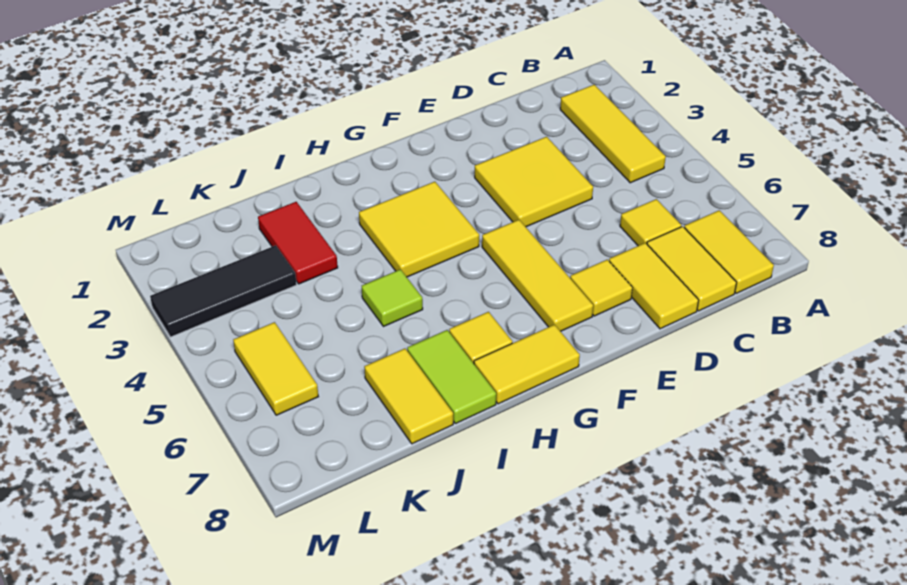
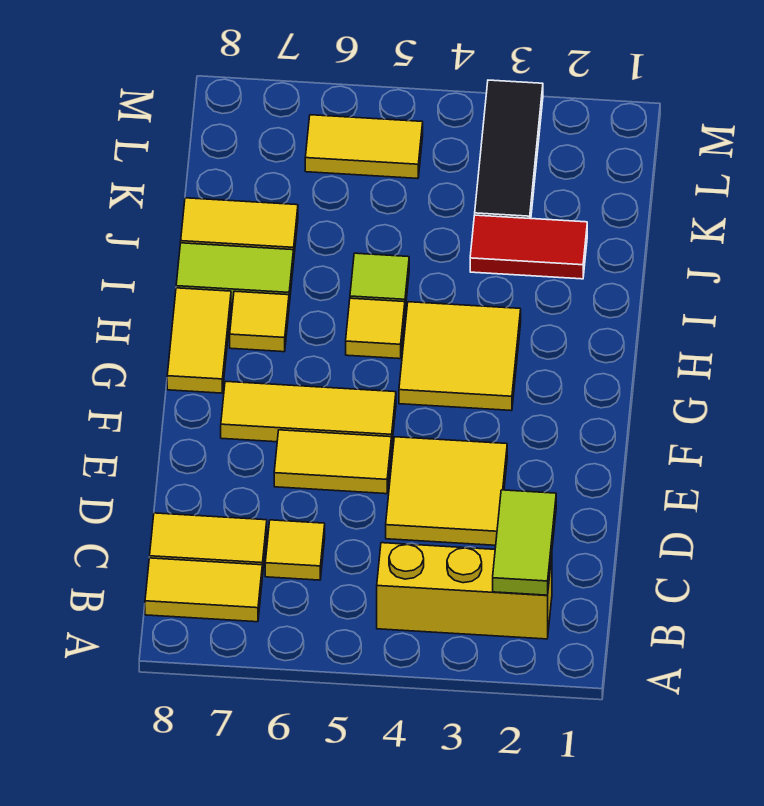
yellow 1x3 tile [560,85,666,183] -> yellow 1x3 brick [377,543,552,639]
none -> lime 1x2 tile [493,490,556,595]
yellow 1x2 tile [609,243,699,329] -> yellow 1x2 tile moved to [274,430,392,494]
yellow 1x1 tile [570,259,632,316] -> yellow 1x1 tile moved to [346,298,405,359]

